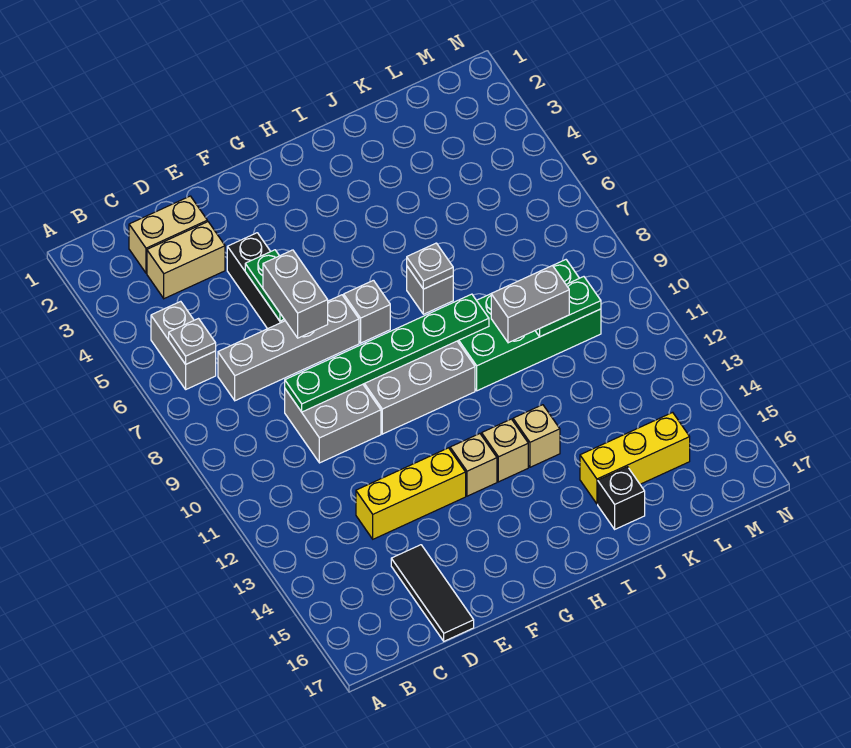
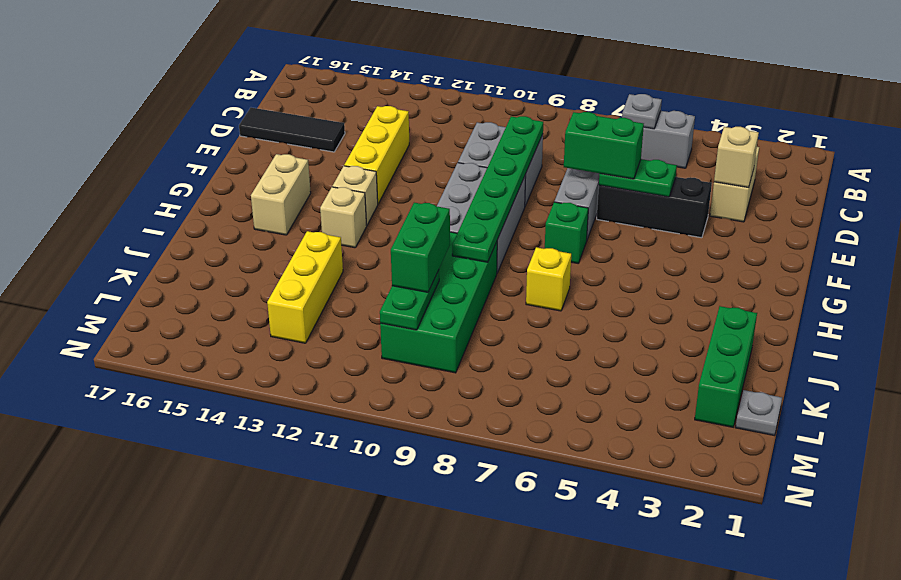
tan 1x2 brick [129,196,207,273] -> tan 1x2 brick moved to [251,154,311,235]
grey 1x2 brick [263,250,328,338] -> green 1x2 brick [564,112,644,179]
grey 1x1 brick [344,280,390,343] -> green 1x1 brick [545,202,588,263]
grey 1x1 brick [407,266,453,314] -> yellow 1x1 brick [526,247,571,311]
grey 1x1 plate [407,243,453,289] -> grey 1x1 plate moved to [736,390,782,436]
tan 1x1 brick [513,405,560,467] -> tan 1x1 brick moved to [714,127,759,188]
none -> green 1x3 brick [695,306,757,427]
grey 1x2 brick [491,265,569,343] -> green 1x2 brick [391,203,450,292]
yellow 1x3 brick [580,412,690,504] -> yellow 1x3 brick moved to [267,231,343,343]
black 1x1 brick [598,467,645,529] -> none

